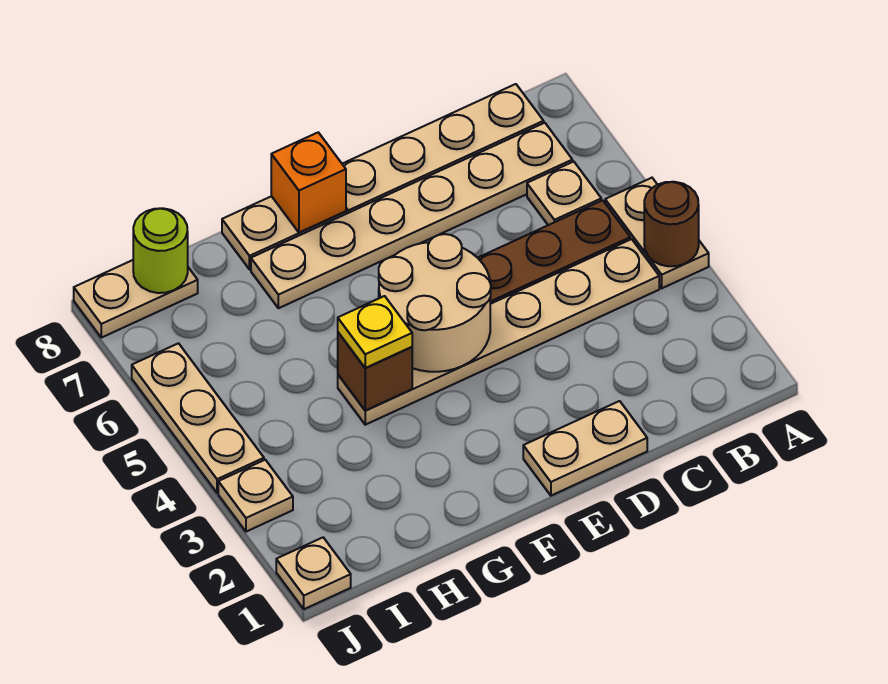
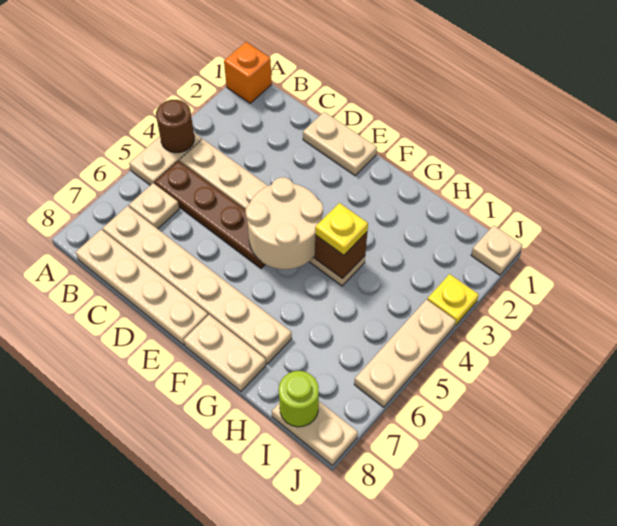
orange 1x1 brick [271,132,346,233] -> orange 1x1 brick moved to [224,42,272,103]
tan 1x1 plate [218,460,293,532] -> yellow 1x1 plate [427,274,479,326]

